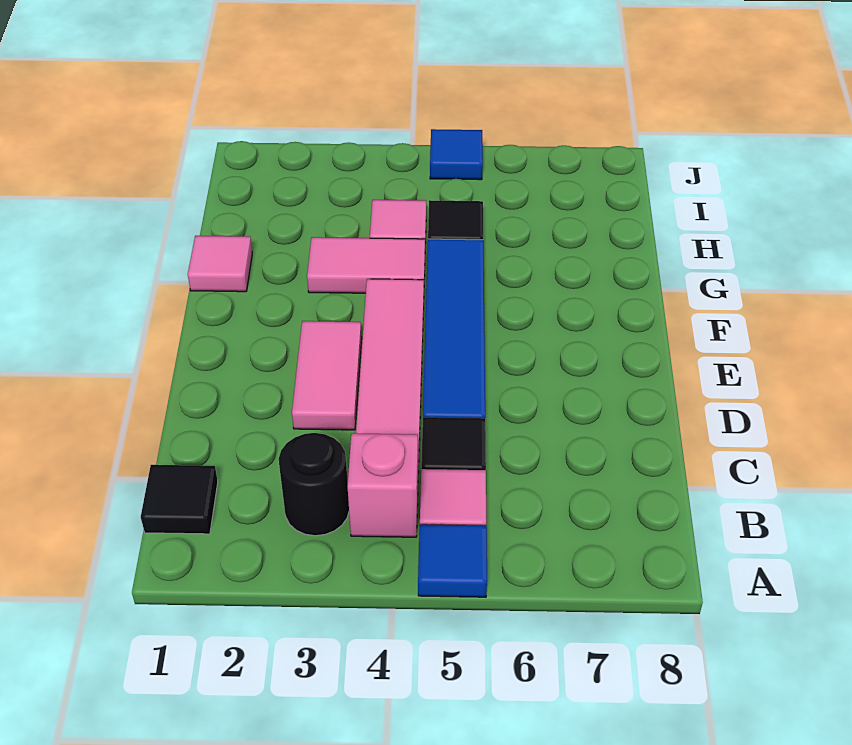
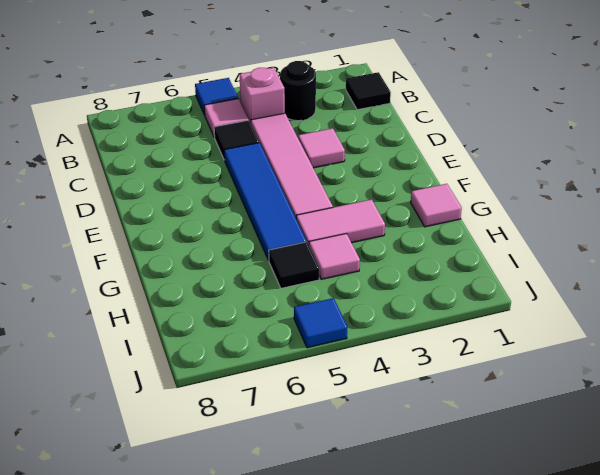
pink 1x2 tile [292,321,362,430] -> pink 1x1 tile [298,128,345,168]

